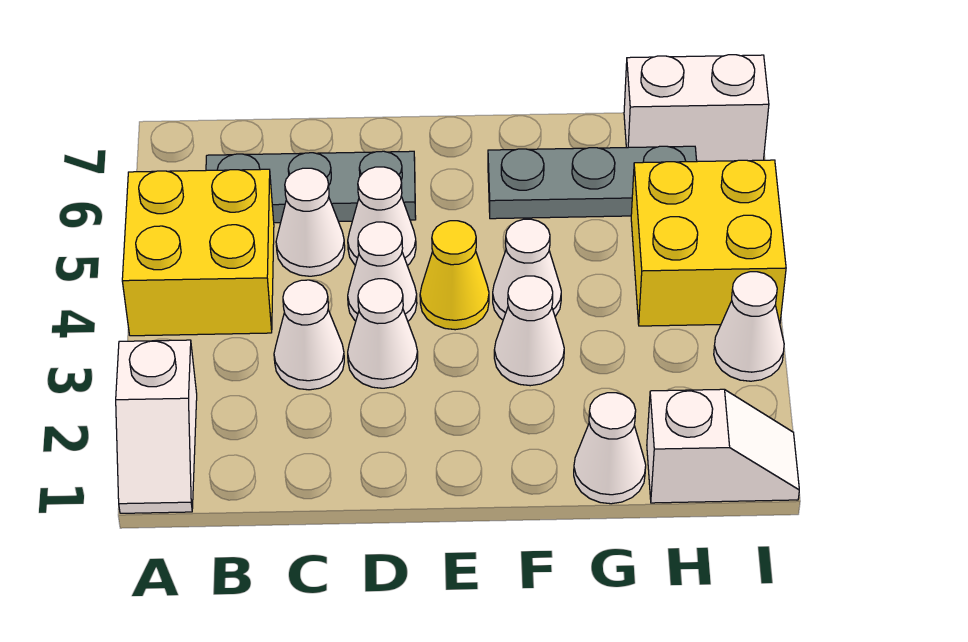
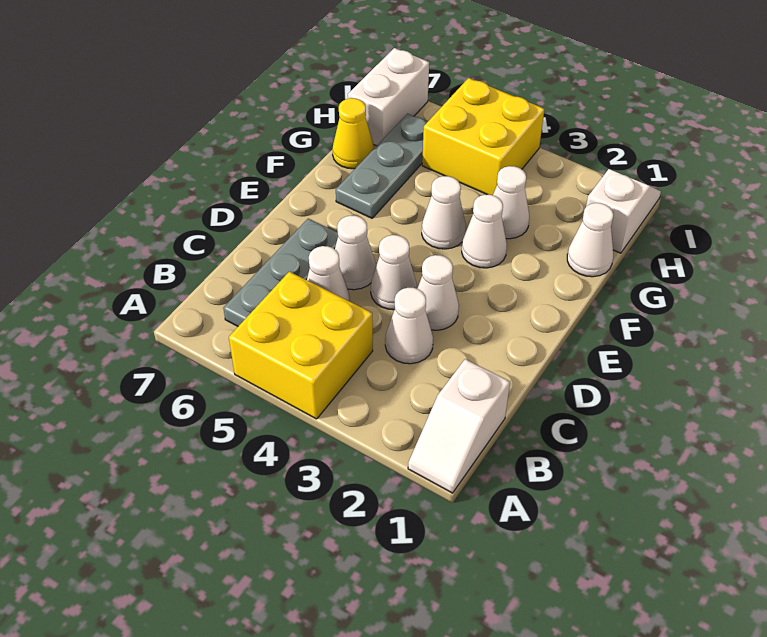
white 1x2 slope [116,340,197,513] -> white 1x2 slope turned to [408,359,510,493]
yellow 1x1 cone [420,221,489,330] -> yellow 1x1 cone moved to [332,98,374,169]
white 1x1 cone [714,272,784,381] -> white 1x1 cone moved to [493,166,529,239]

